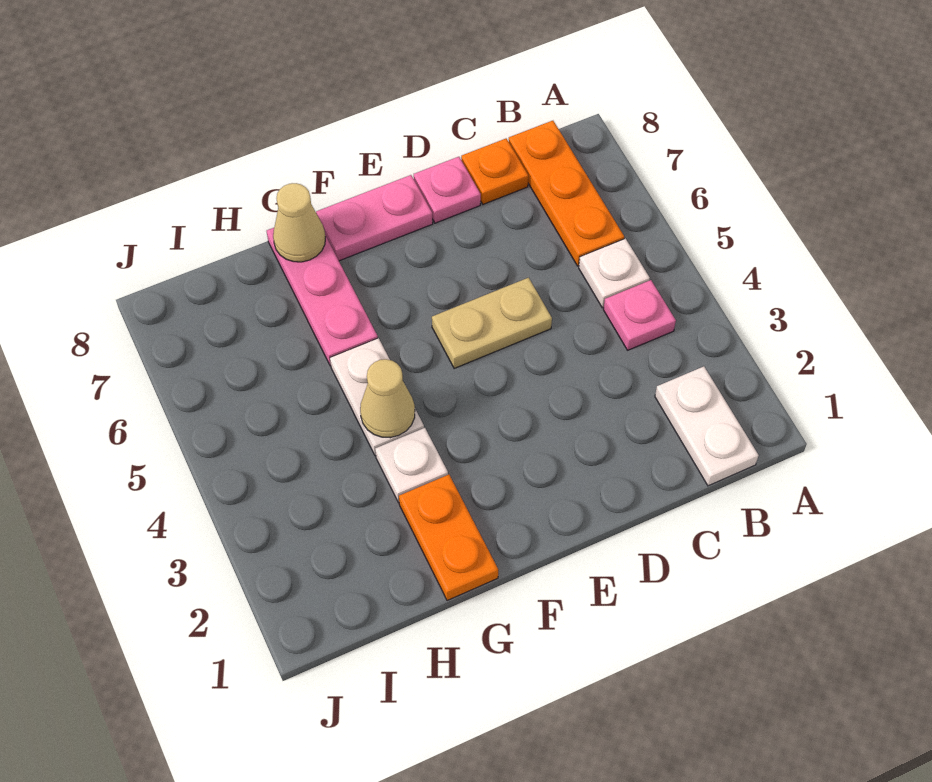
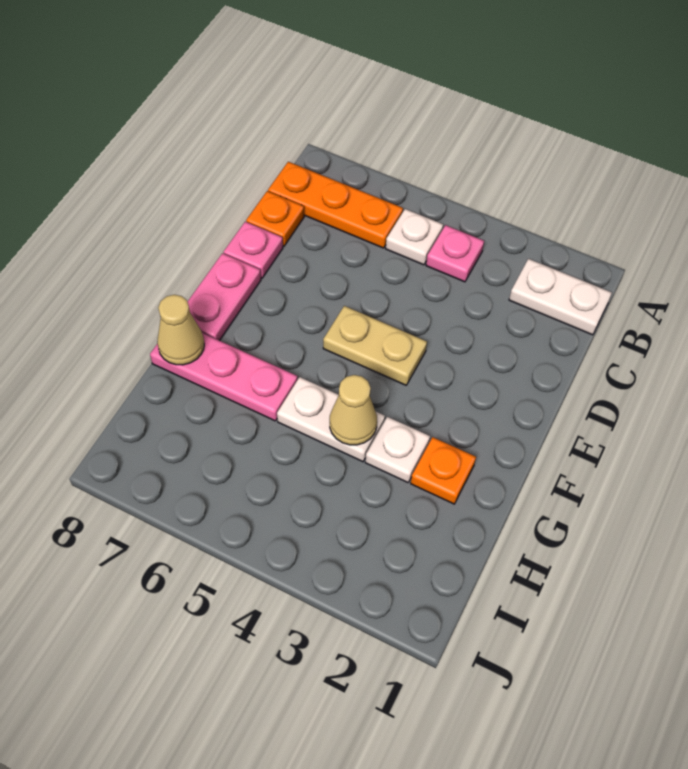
tan 1x2 plate [432,278,552,368] -> tan 1x2 plate turned to [323,306,427,385]
orange 1x2 plate [399,475,498,601] -> orange 1x1 plate [411,437,476,504]

